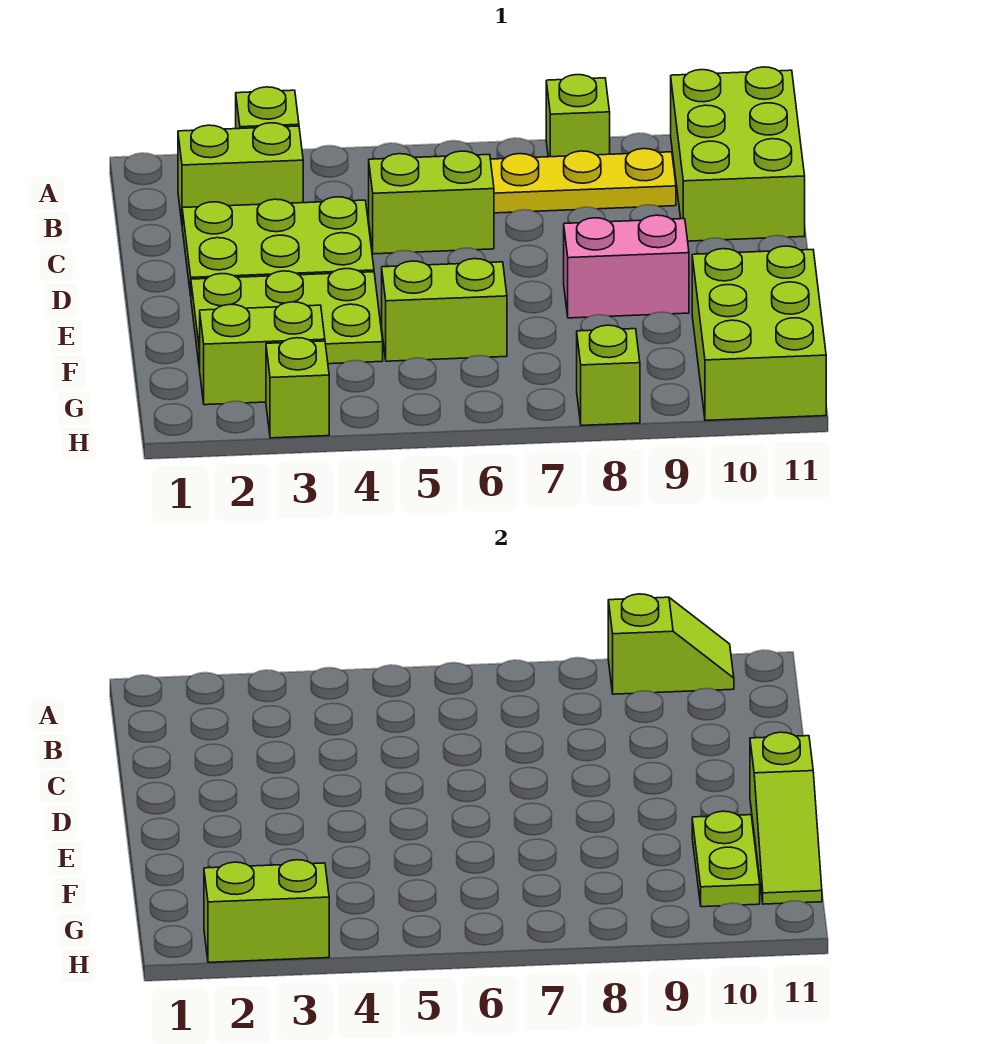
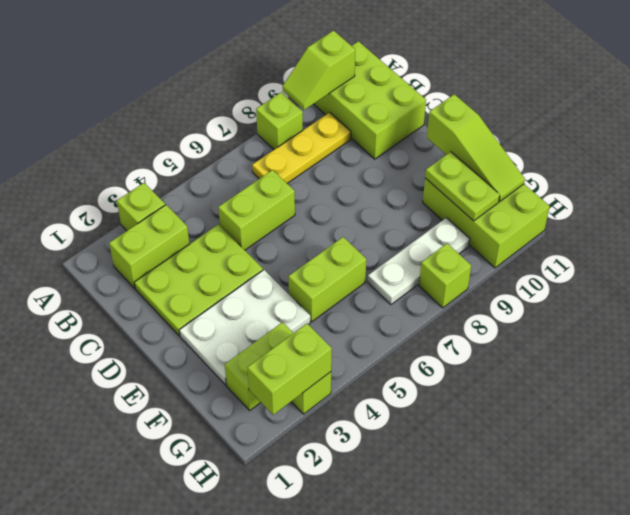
lime 1x2 slope [608,594,734,694] -> lime 1x2 slope turned to [283,31,355,110]
lime 2x3 plate [191,269,383,369] -> white 2x3 plate [179,270,310,385]
pink 1x2 brick [564,215,689,318] -> none
none -> white 1x3 plate [368,218,470,304]

